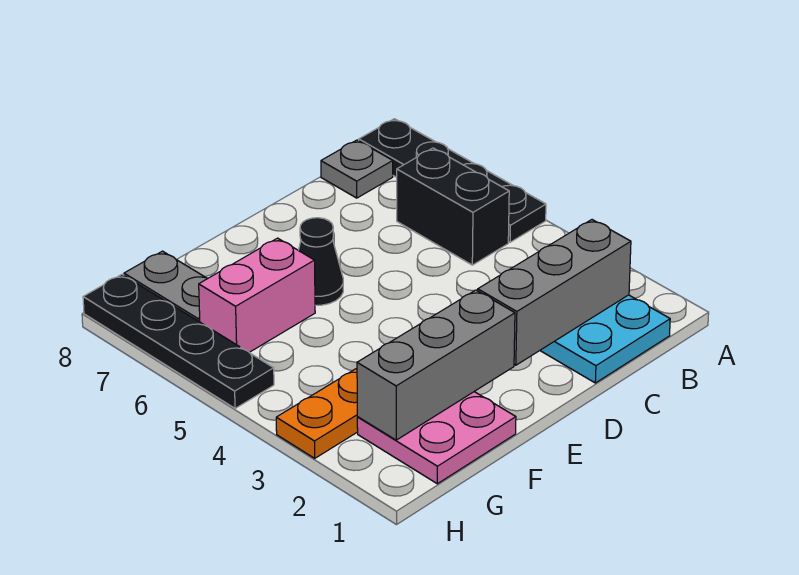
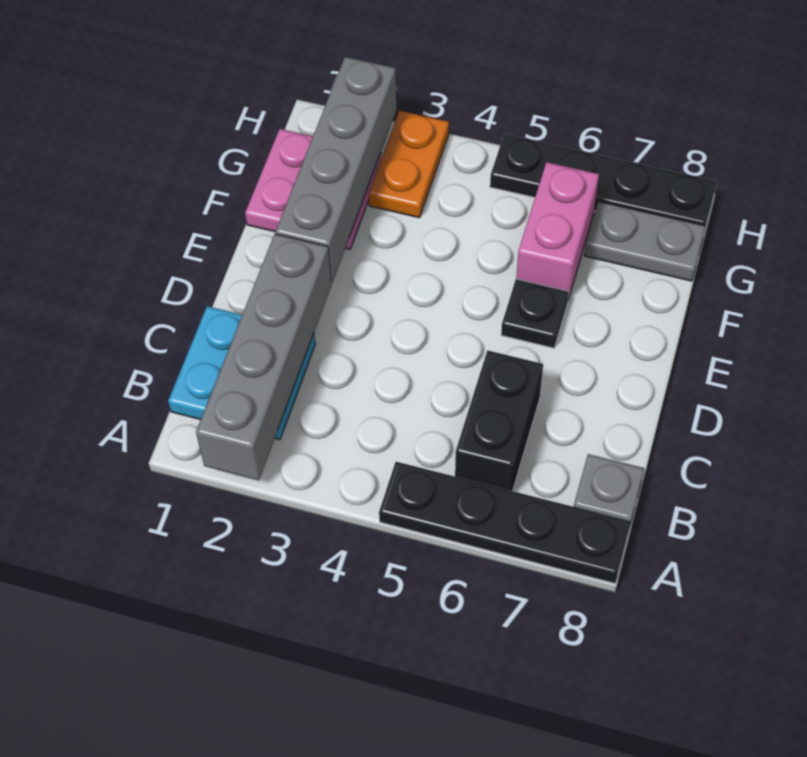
grey 1x3 brick [478,220,631,365] -> grey 1x4 brick [196,234,332,480]
black 1x2 brick [397,148,509,265] -> black 1x2 brick turned to [455,350,543,491]
grey 1x3 brick [357,290,515,440] -> grey 1x4 brick [276,57,397,282]
black 1x1 cone [298,218,343,305] -> black 1x1 plate [501,279,569,348]

